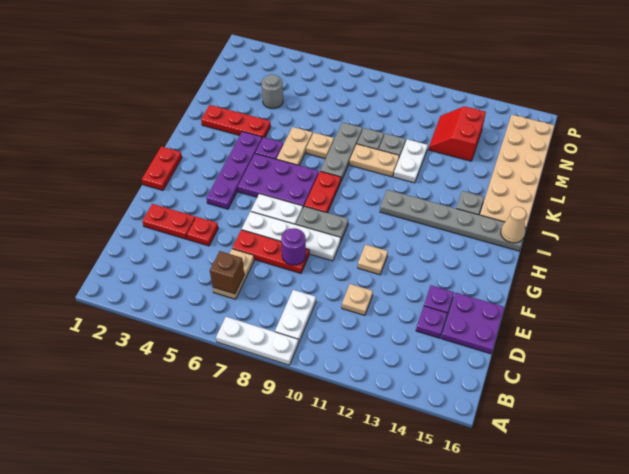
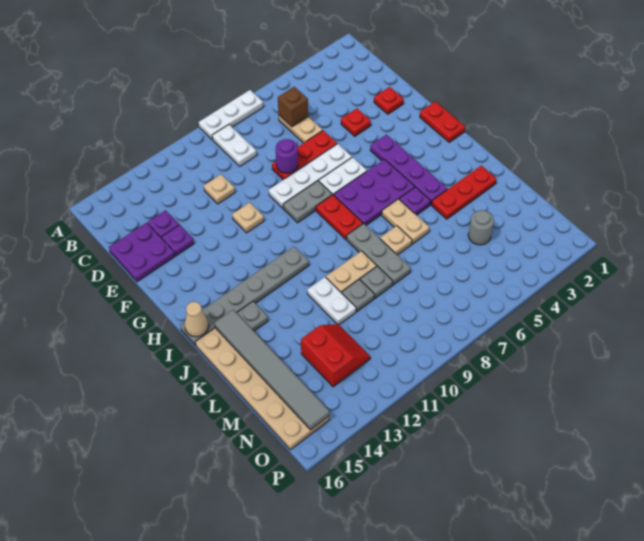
red 1x2 plate [142,204,195,239] -> red 1x1 plate [374,87,404,114]
none -> grey 1x6 tile [214,310,329,430]

